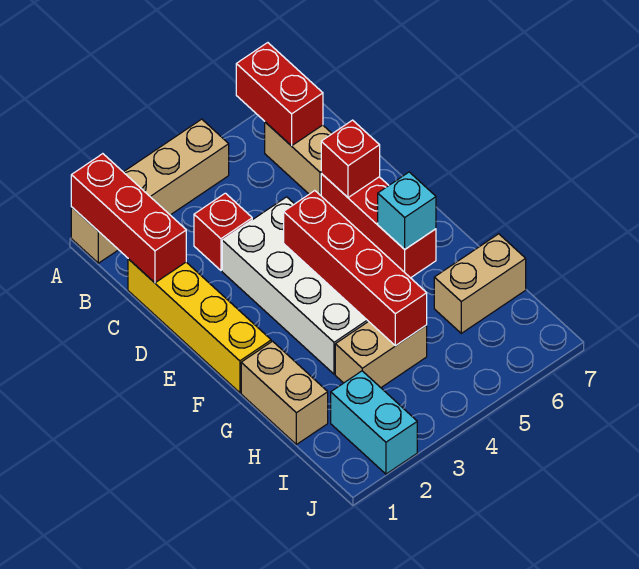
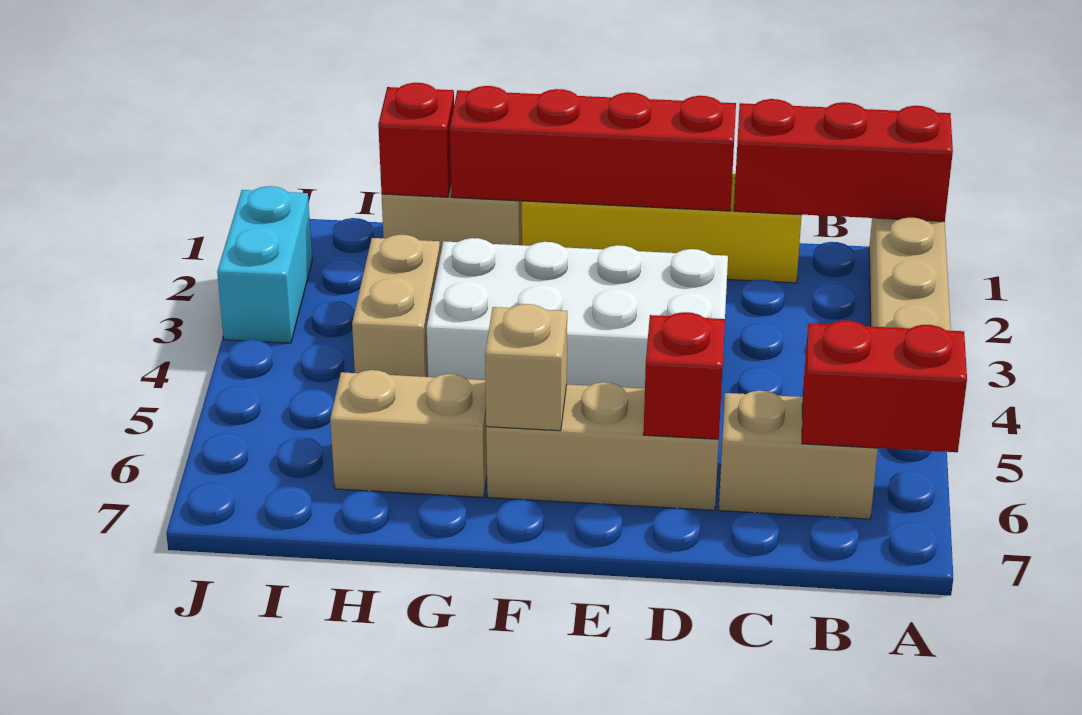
red 1x1 brick [194,193,252,270] -> red 1x1 brick moved to [378,83,454,197]
red 1x3 brick [321,174,436,278] -> tan 1x3 brick [486,382,719,510]
red 1x4 brick [284,191,427,346] -> red 1x4 brick moved to [450,86,736,211]
cyan 1x1 brick [378,172,436,249] -> tan 1x1 brick [485,304,567,431]
tan 1x2 brick [434,234,526,333] -> tan 1x2 brick turned to [330,370,487,497]
cyan 1x2 brick [331,371,417,474] -> cyan 1x2 brick turned to [217,186,312,343]

